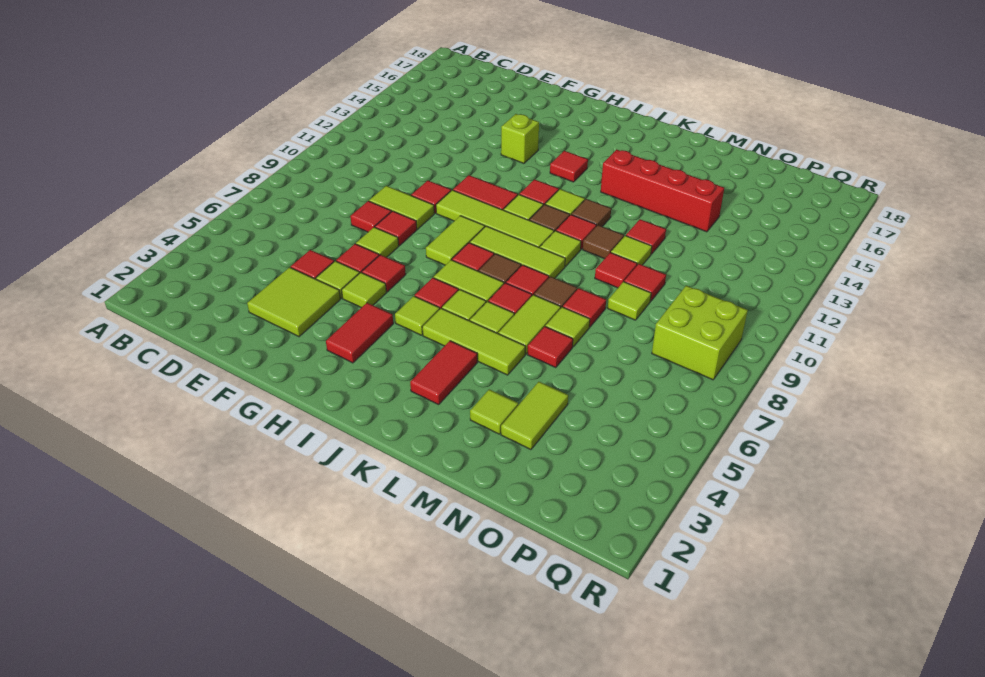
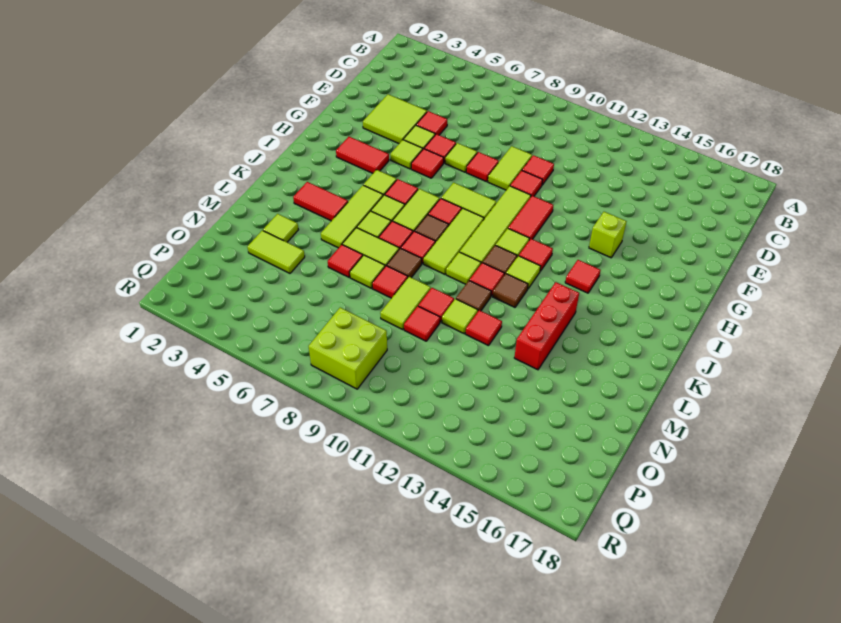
red 1x1 tile [350,201,391,232] -> red 1x1 tile moved to [522,155,554,185]
red 1x4 brick [601,149,724,232] -> red 1x3 brick [514,282,579,370]
lime 1x1 tile [608,282,651,320] -> lime 1x2 tile [380,277,431,330]

